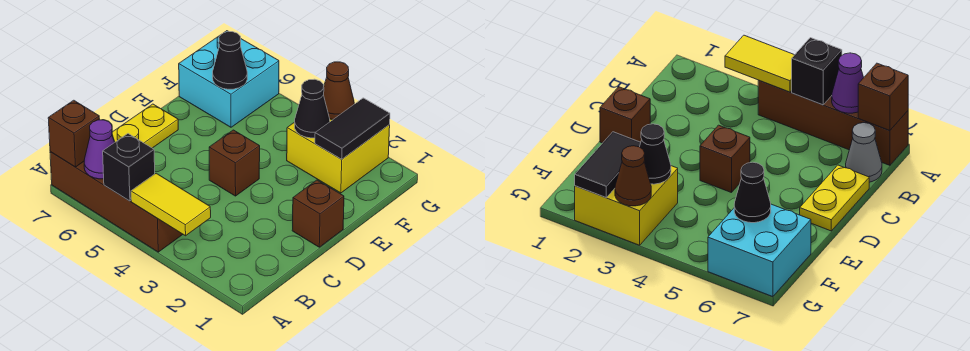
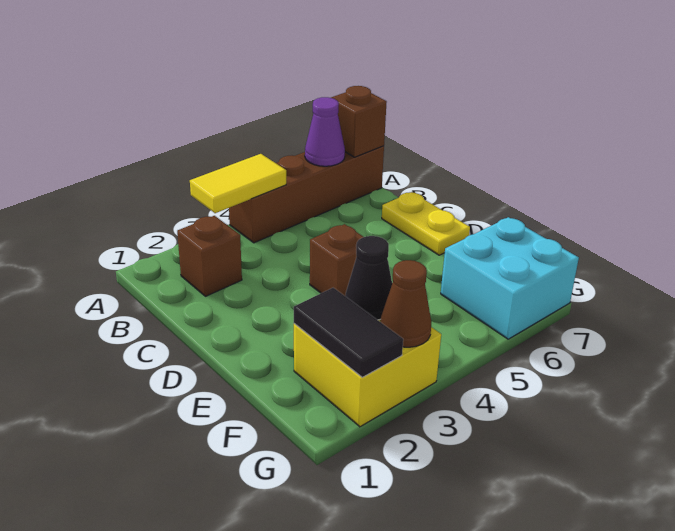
black 1x1 brick [103,134,155,201] -> none
grey 1x1 cone [846,123,882,182] -> none
brown 1x1 brick [292,180,344,247] -> brown 1x1 brick moved to [177,216,242,296]
black 1x1 cone [213,32,247,89] -> none

